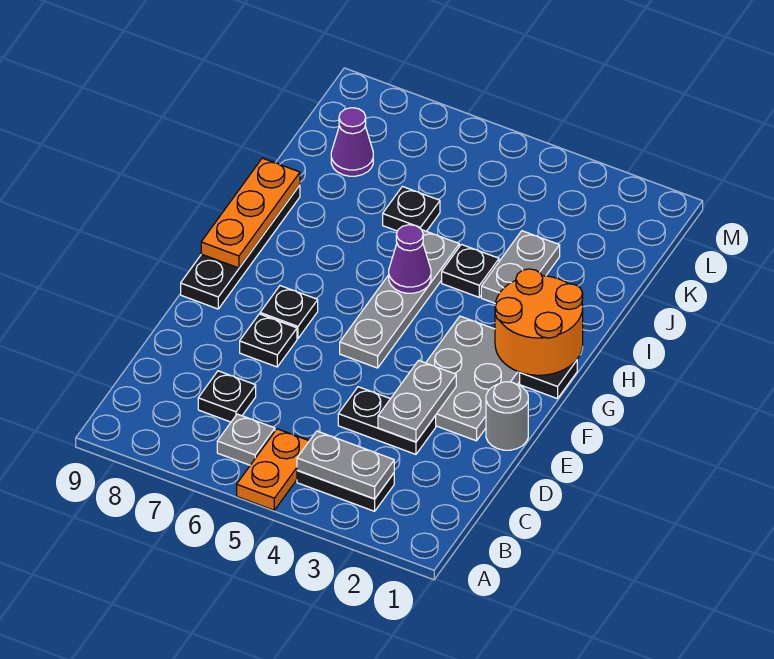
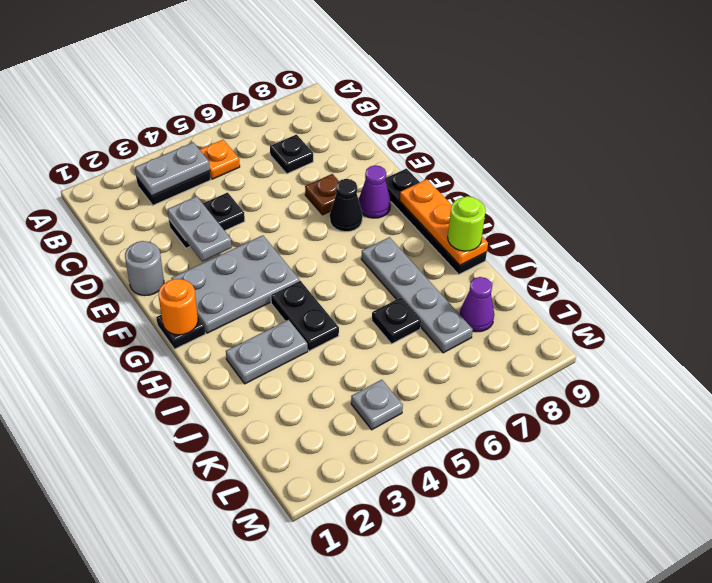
orange 1x2 plate [237,429,309,510] -> orange 1x1 plate [200,140,240,179]
grey 1x1 plate [217,414,275,465] -> grey 1x1 plate moved to [351,380,403,430]
grey 2x3 plate [426,316,520,441] -> grey 2x3 plate turned to [171,235,299,333]
black 1x1 plate [240,314,297,367] -> brown 1x1 plate [305,174,339,215]
grey 1x4 plate [340,230,459,368] -> grey 1x4 plate moved to [361,237,473,353]
black 1x1 plate [260,286,318,339] -> black 1x1 cone [330,179,362,232]
orange 2x2 round brick [495,269,583,375] -> orange 1x1 round brick [158,279,198,335]
purple 1x1 cone [389,225,431,293] -> purple 1x1 cone moved to [359,165,391,218]
grey 1x2 plate [481,231,560,303] -> grey 1x2 plate turned to [226,320,308,384]
black 1x1 plate [442,244,499,297] -> black 1x2 plate [271,281,339,351]
none -> lime 1x1 round brick [448,196,486,251]

